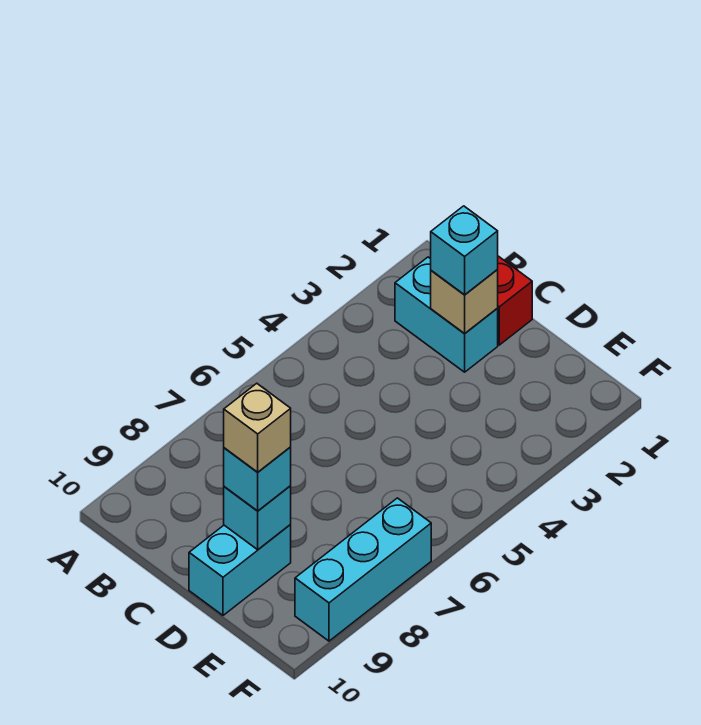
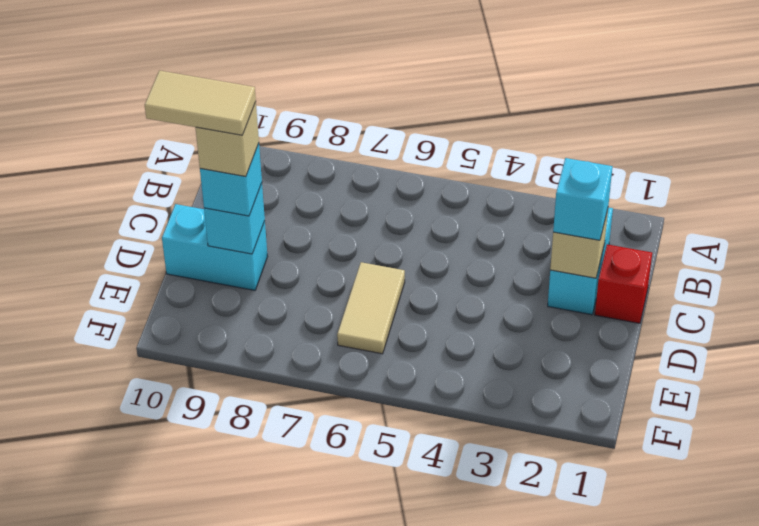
none -> tan 1x2 tile [337,262,405,354]
none -> tan 1x2 tile [145,70,256,135]
cyan 1x3 brick [295,498,431,641] -> none

